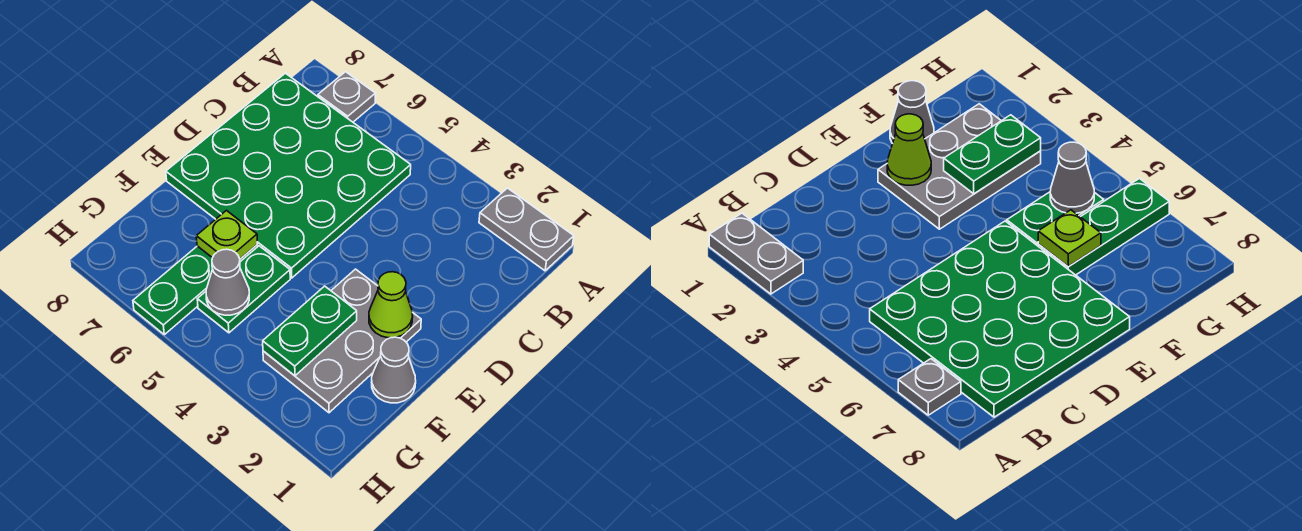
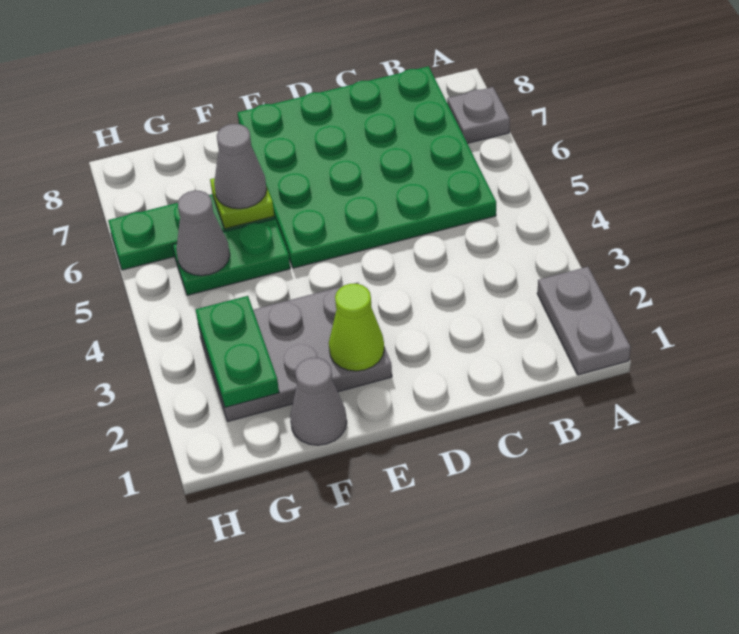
green 1x2 plate [263,286,357,376] -> green 1x2 plate turned to [196,296,279,407]
none -> grey 1x1 cone [214,124,267,209]

